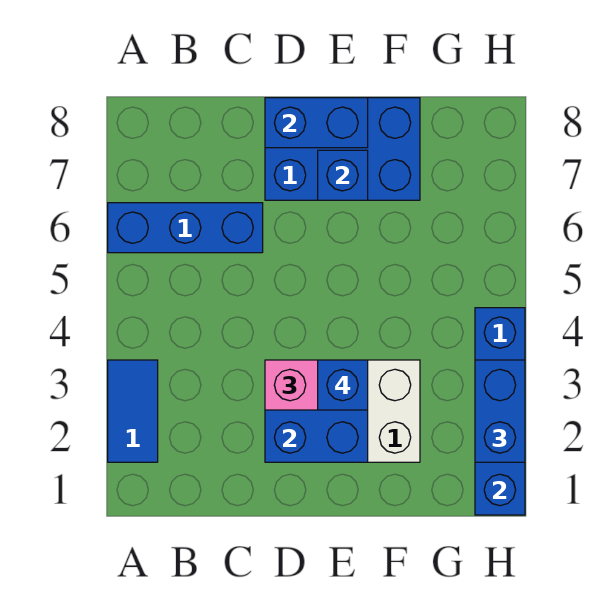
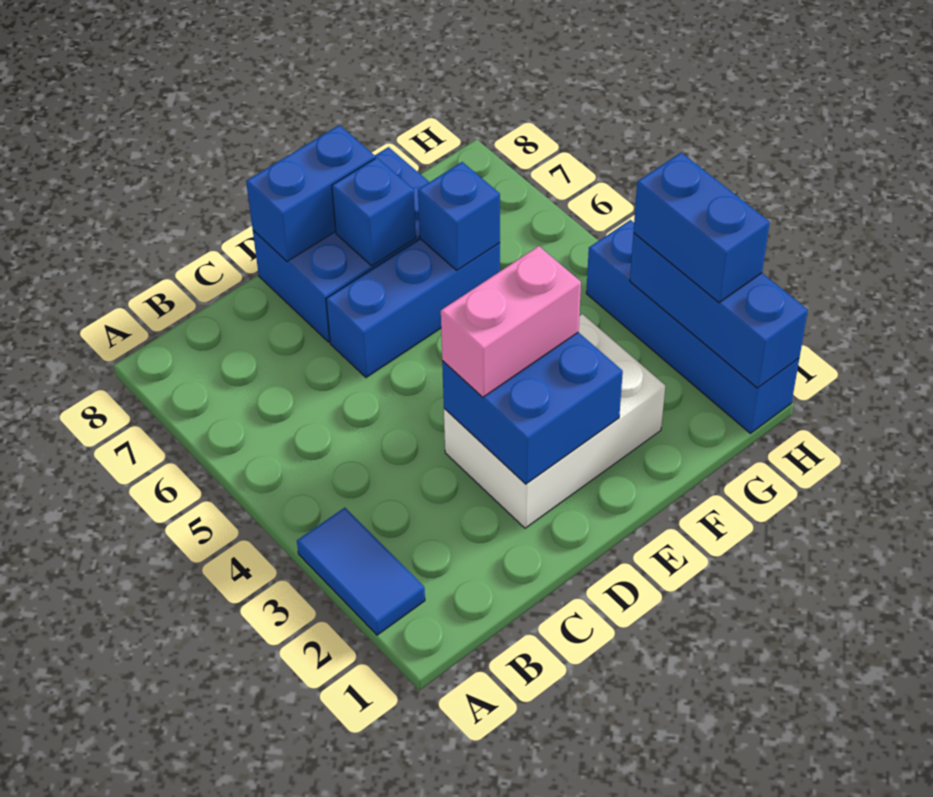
blue 1x3 brick [108,203,263,253] -> blue 1x3 brick moved to [326,239,500,377]
blue 1x1 brick [318,360,368,410] -> blue 1x1 brick moved to [418,162,500,270]

